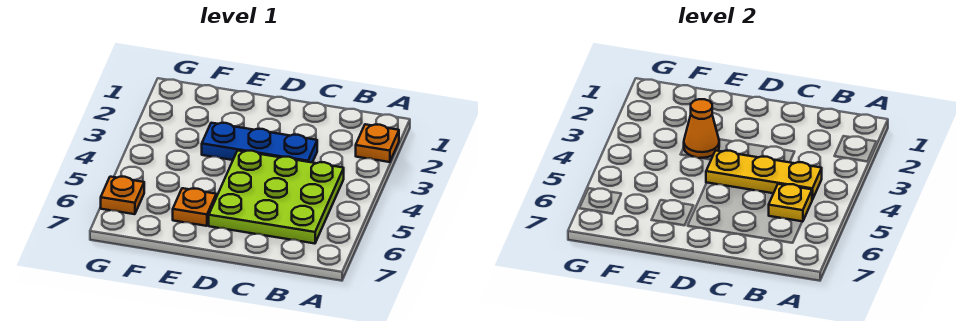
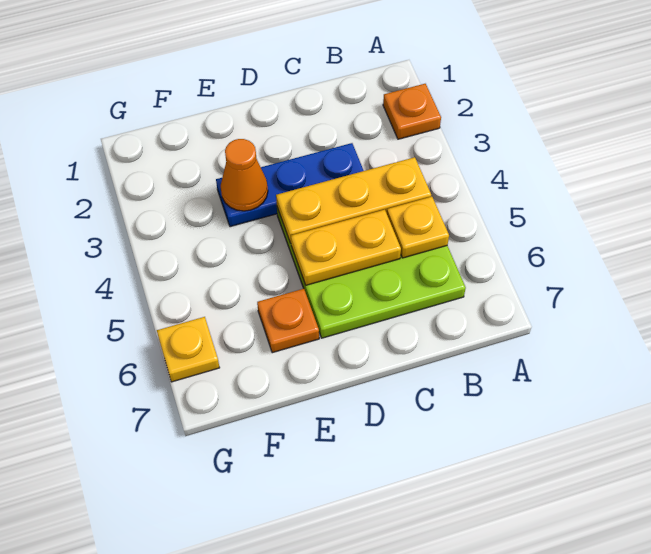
none -> yellow 1x2 plate [291,210,401,285]
orange 1x1 plate [101,177,144,214] -> yellow 1x1 plate [157,317,220,382]

